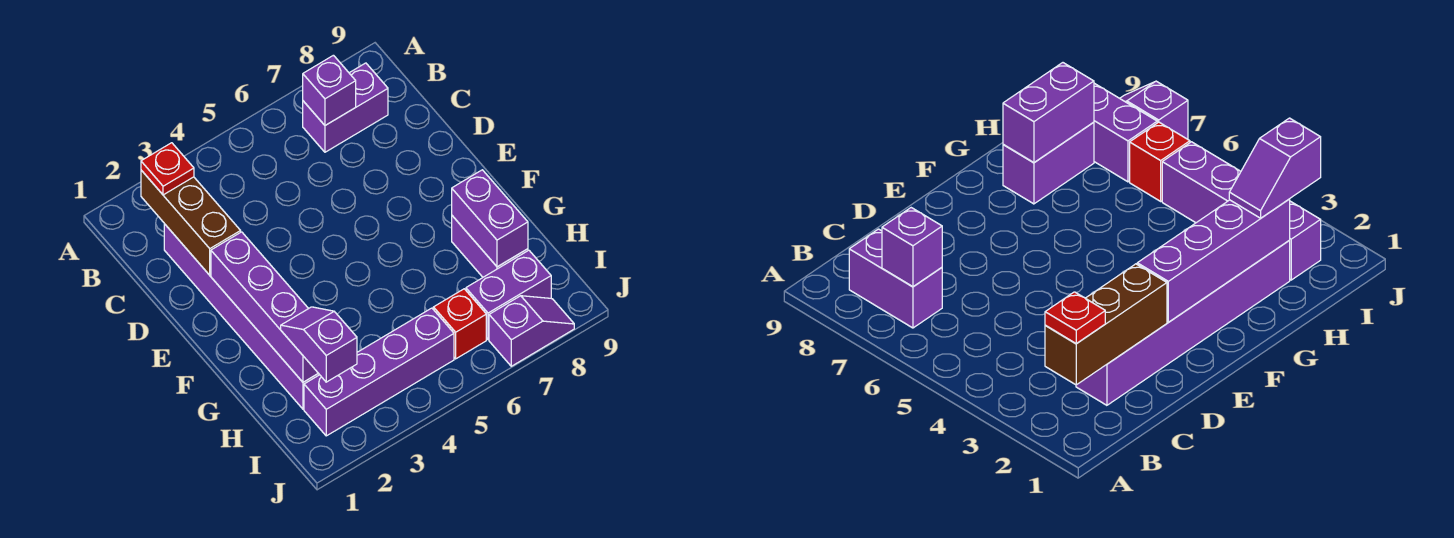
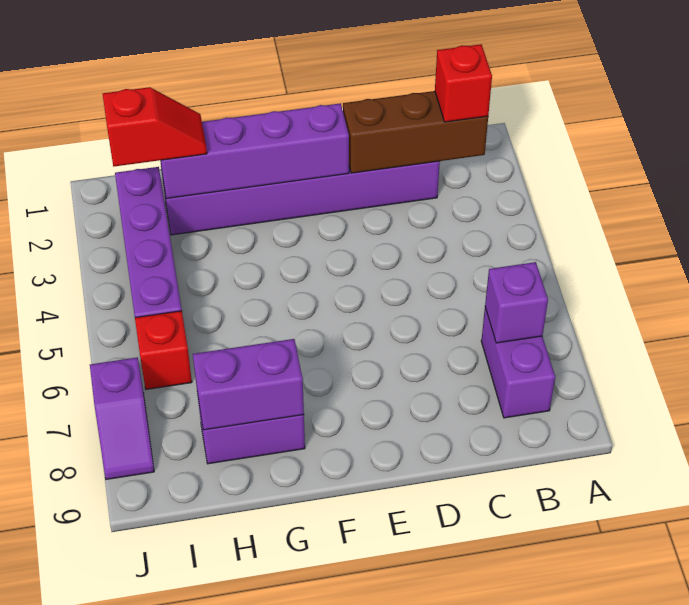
red 1x1 plate [141,143,194,195] -> red 1x1 brick [435,44,492,122]
purple 1x2 slope [281,307,357,382] -> red 1x2 slope [103,87,207,166]
purple 1x2 brick [466,250,551,340] -> none

